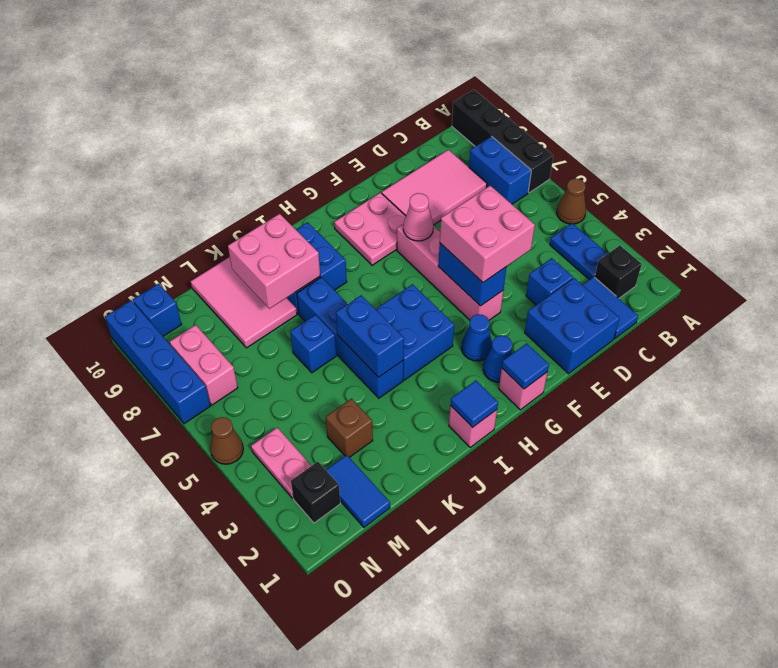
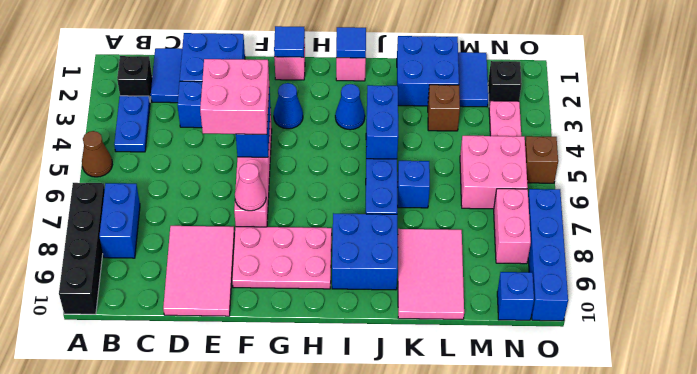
pink 2x3 tile [382,150,487,225] -> pink 2x3 tile turned to [163,226,234,316]
pink 2x2 plate [334,193,406,265] -> pink 2x3 plate [232,227,332,289]
blue 1x1 cone [483,336,512,382] -> blue 1x1 cone moved to [335,84,365,130]
blue 2x2 brick [376,284,454,380] -> blue 2x2 brick moved to [397,36,459,106]
pink 2x2 brick [228,214,320,309] -> pink 2x2 brick moved to [460,136,528,209]
brown 1x1 cone [210,417,243,464] -> brown 1x1 brick [525,136,558,183]

